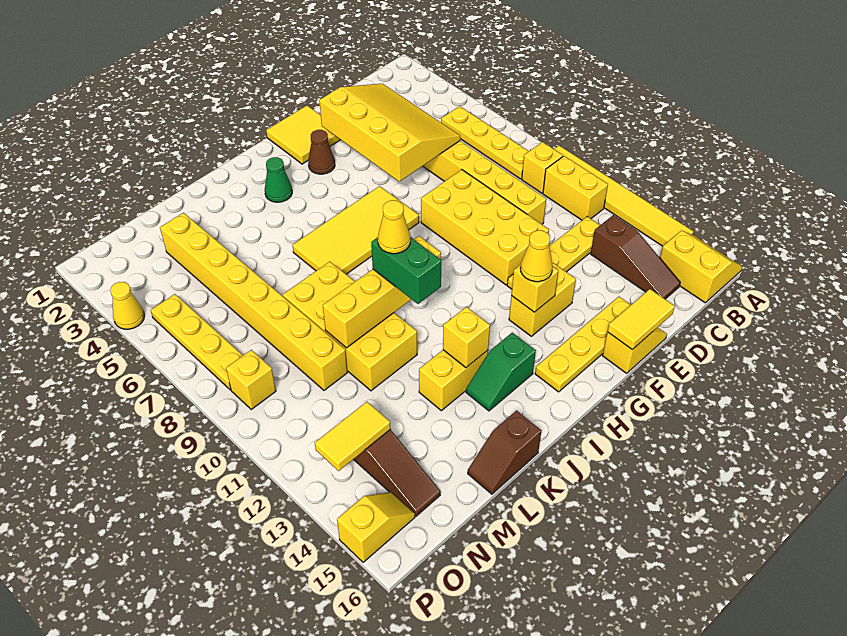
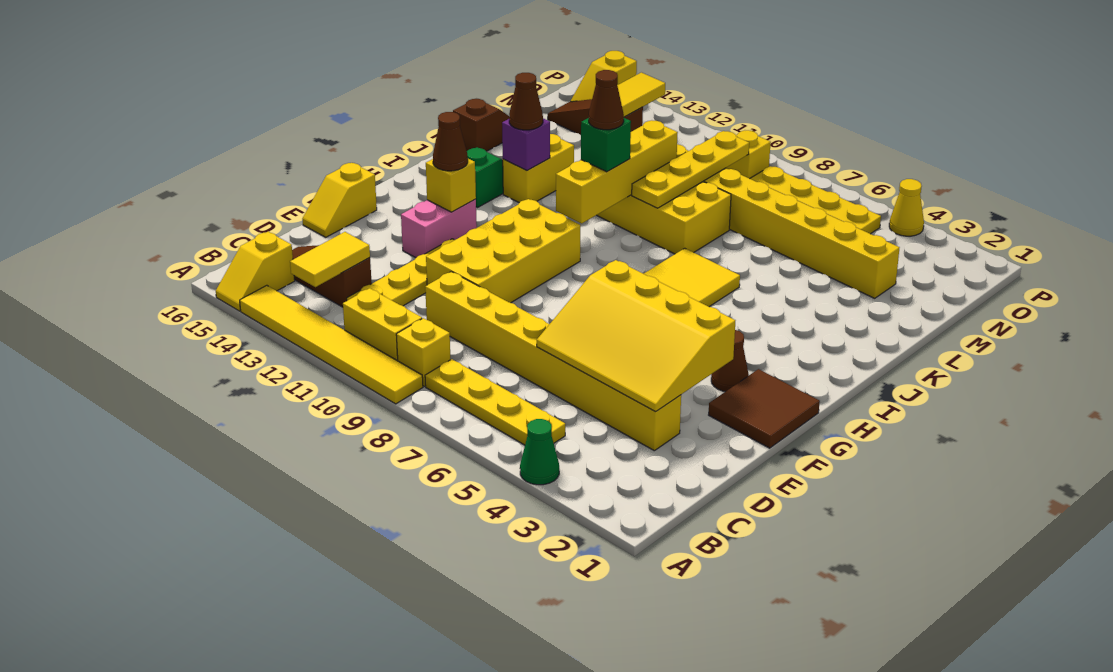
yellow 2x2 slope [660,231,742,303] -> yellow 1x2 slope [216,232,295,311]
yellow 2x4 brick [421,170,549,285] -> yellow 2x4 brick turned to [426,199,580,303]
yellow 1x4 plate [535,297,631,392] -> yellow 1x4 plate moved to [632,131,749,208]
yellow 1x2 tile [608,289,675,350] -> yellow 1x2 tile moved to [290,232,370,287]
yellow 2x2 tile [266,106,340,164] -> brown 2x2 tile [709,369,820,448]
yellow 1x2 brick [509,263,576,336] -> pink 1x2 brick [401,199,477,258]
yellow 1x1 cone [520,230,553,282] -> brown 1x1 cone [433,112,468,171]
green 1x1 cone [265,157,292,202] -> green 1x1 cone moved to [520,419,559,485]
green 1x2 brick [371,237,441,304] -> green 1x1 brick [581,118,631,172]
yellow 1x1 cone [378,200,410,254] -> brown 1x1 cone [589,70,624,130]
yellow 1x1 brick [443,307,490,368] -> purple 1x1 brick [502,118,550,171]
none -> brown 1x1 cone [509,73,543,130]

